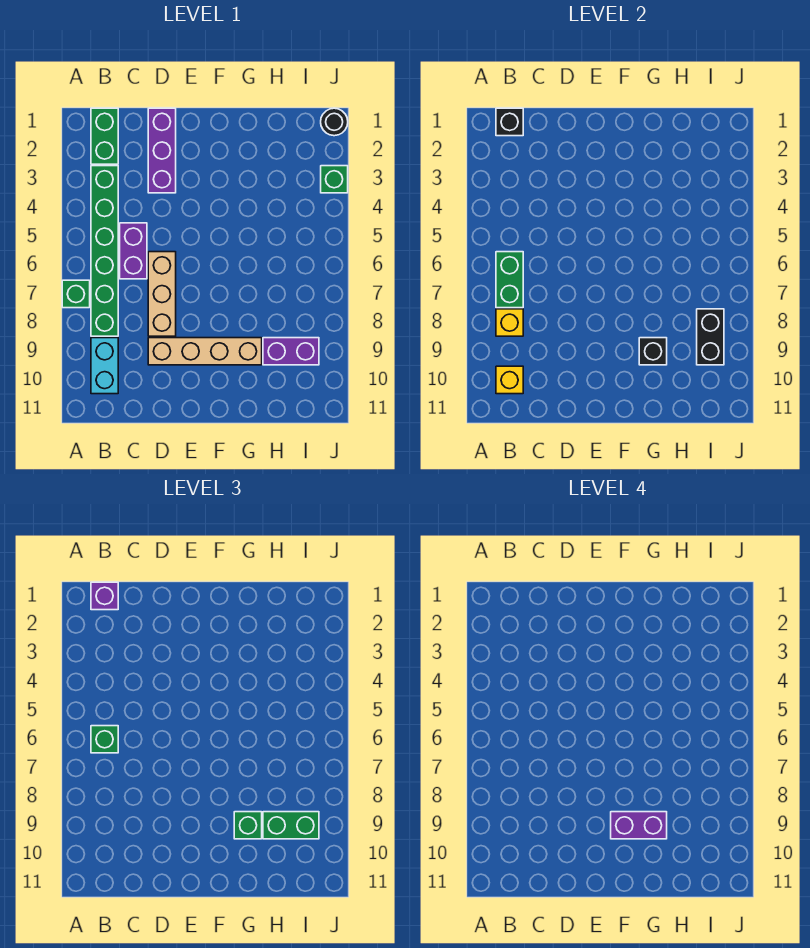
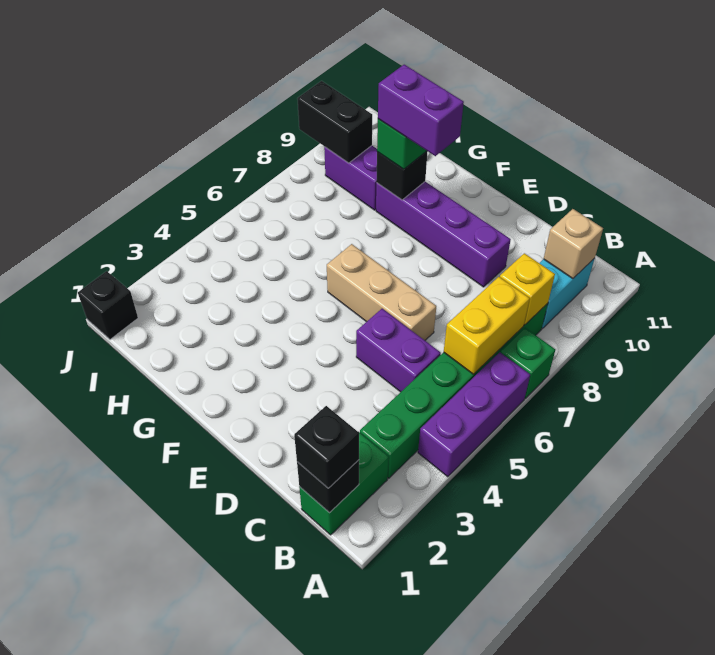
purple 1x1 brick [91,582,118,610] -> black 1x1 brick [294,406,359,488]
green 1x2 brick [496,252,523,308] -> yellow 1x2 brick [444,277,530,374]
green 1x1 brick [91,726,118,753] -> none
yellow 1x1 brick [496,366,523,394] -> tan 1x1 brick [544,209,603,279]
purple 1x2 brick [120,223,147,279] -> purple 1x2 brick turned to [356,309,441,392]
purple 1x3 brick [148,108,176,193] -> purple 1x3 brick moved to [418,352,530,477]
tan 1x3 brick [148,252,176,336] -> tan 1x3 brick turned to [327,244,436,340]
tan 1x4 brick [148,338,262,365] -> purple 1x4 brick [376,182,511,287]
green 1x2 brick [263,812,319,839] -> none
black 1x2 brick [697,309,724,365] -> black 1x2 brick turned to [297,81,372,163]
black 1x1 round brick [321,108,348,136] -> black 1x1 brick [78,271,138,339]
green 1x1 brick [321,166,348,193] -> none

